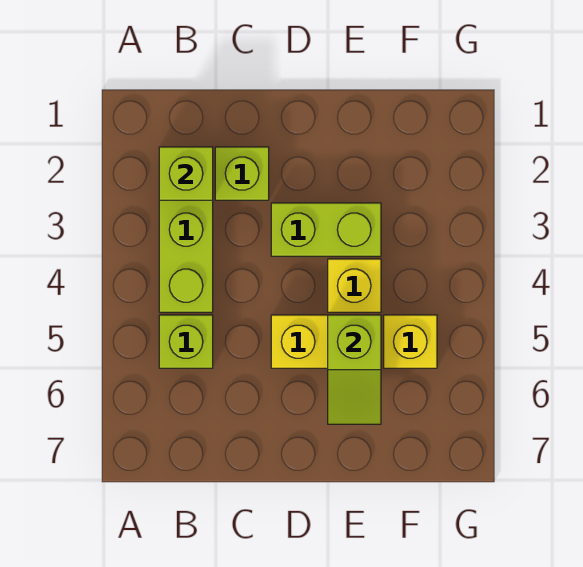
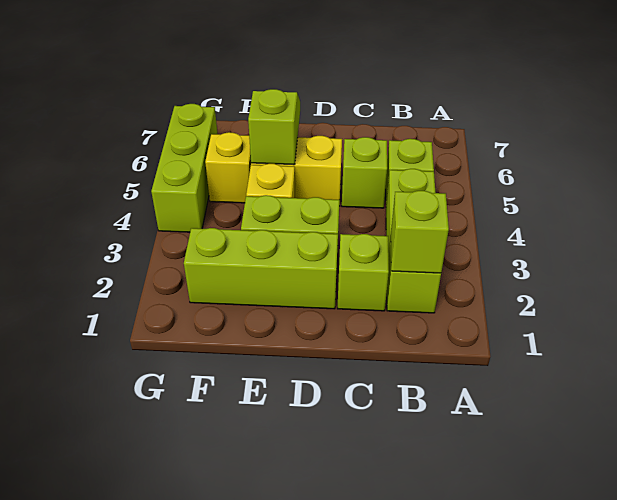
none -> lime 1x1 brick [342,137,387,208]
none -> lime 1x3 brick [184,228,338,309]
none -> lime 1x3 brick [151,104,217,232]

